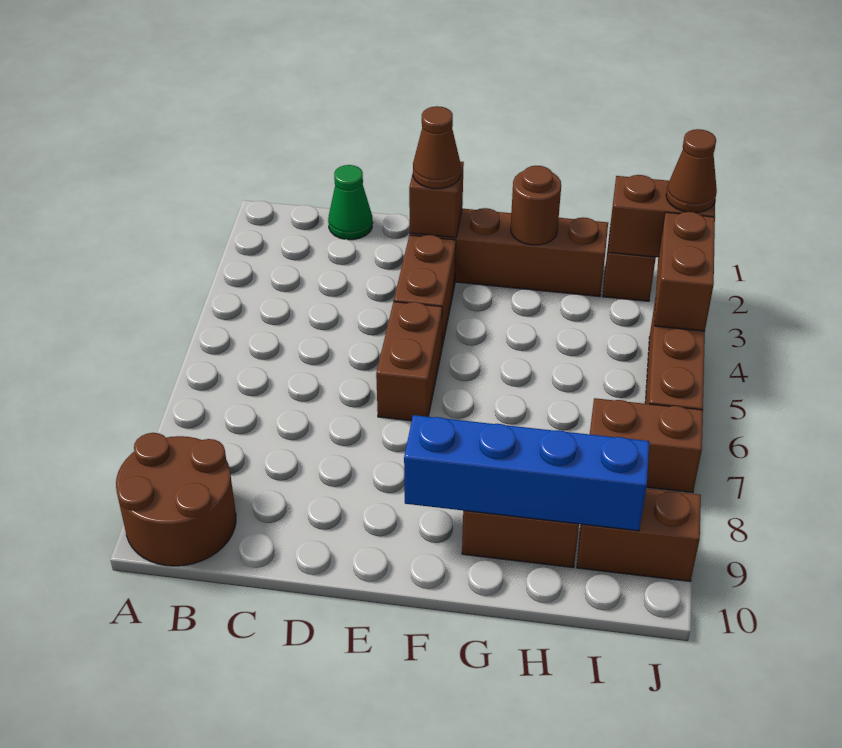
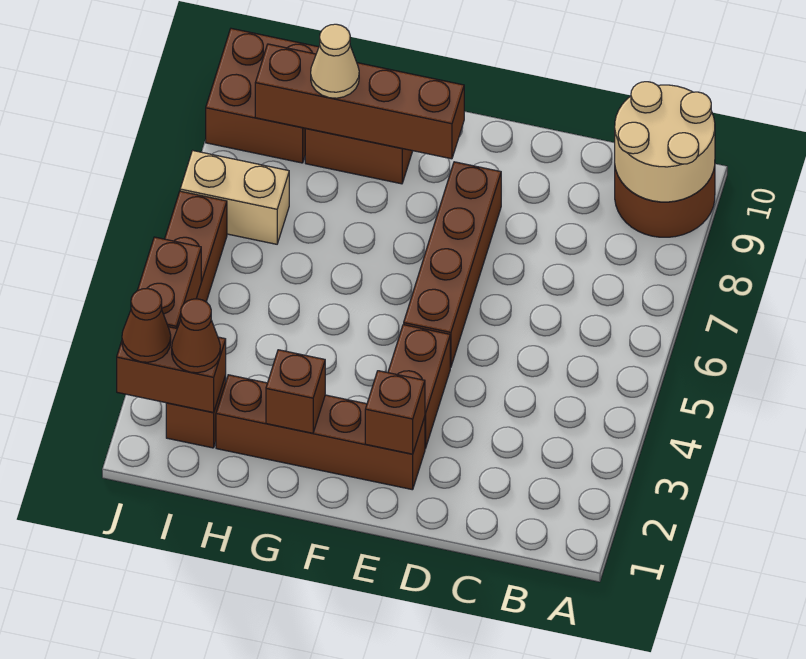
none -> tan 2x2 round brick [615,82,715,202]
green 1x1 cone [328,165,373,240] -> none
brown 1x1 cone [413,106,461,189] -> brown 1x1 cone moved to [172,299,220,373]
brown 1x2 brick [376,302,442,421] -> brown 1x4 brick [404,162,501,368]
blue 1x4 brick [404,415,649,531] -> brown 1x4 brick [255,44,464,159]
brown 1x1 round brick [511,166,561,245] -> brown 1x1 brick [266,350,325,433]
none -> tan 1x1 cone [311,24,359,98]
brown 1x2 brick [590,398,703,493] -> tan 1x2 brick [180,150,289,244]
brown 1x2 brick [577,489,701,581] -> brown 2x2 brick [206,28,319,163]

